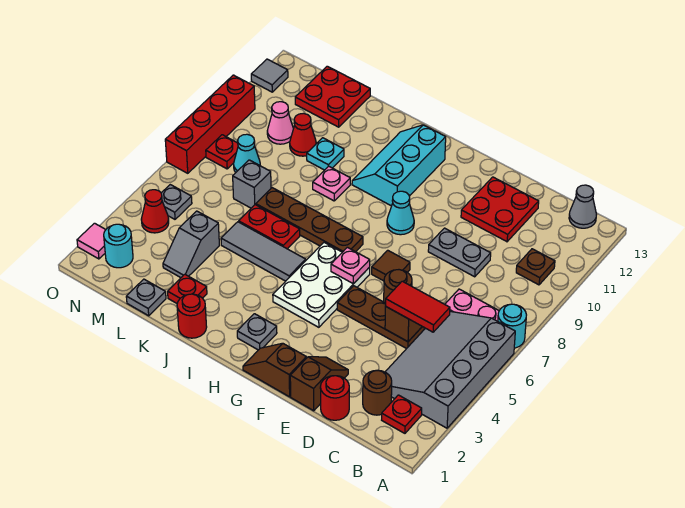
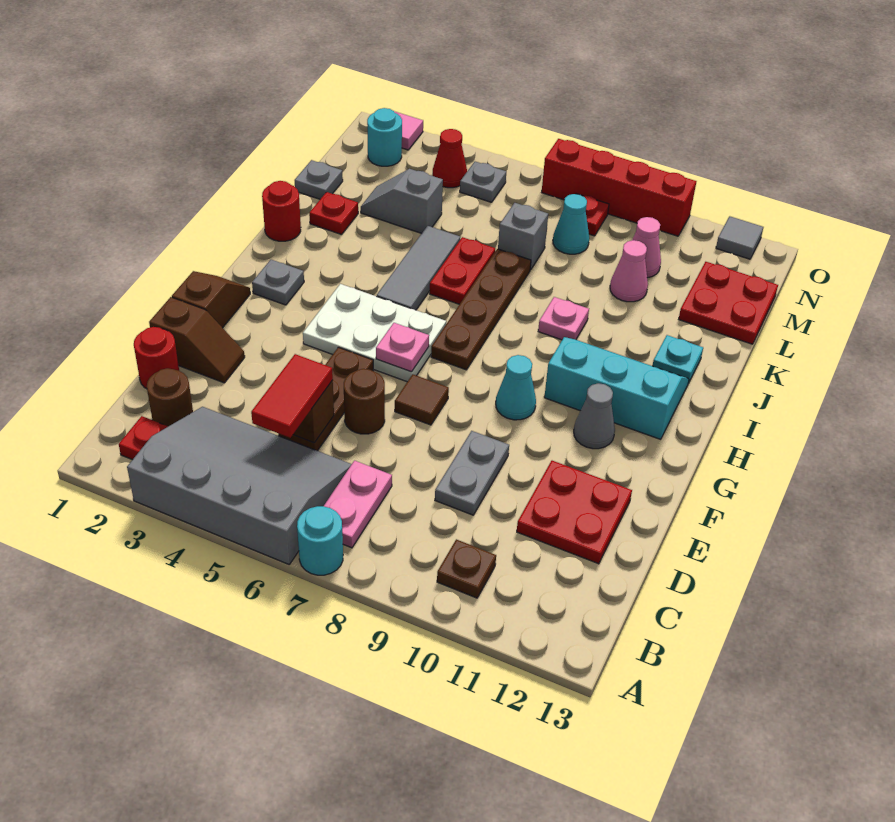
grey 1x1 cone [569,185,597,228] -> grey 1x1 cone moved to [574,383,615,449]
cyan 1x1 plate [307,138,344,170] -> cyan 1x1 plate moved to [652,335,703,383]
red 1x1 cone [290,113,316,156] -> pink 1x1 cone [610,240,648,302]

